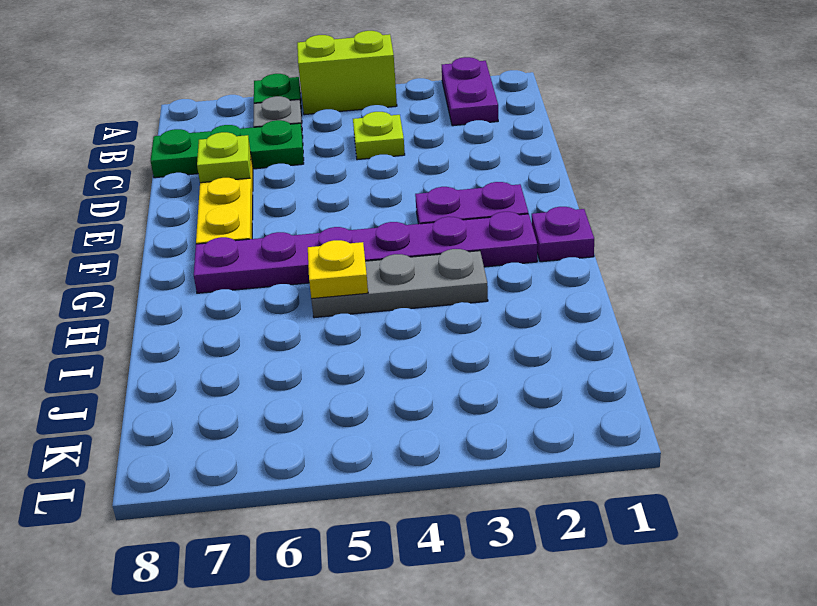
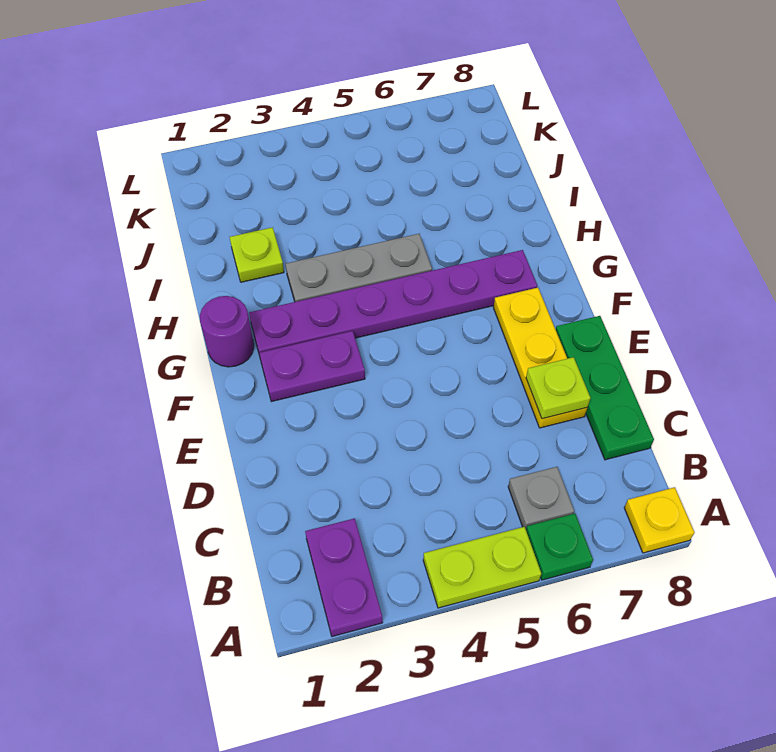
lime 1x2 brick [297,31,397,115] -> lime 1x2 plate [423,527,541,608]
lime 1x1 plate [353,112,405,160] -> lime 1x1 plate moved to [230,227,284,282]
green 1x3 plate [151,120,304,178] -> green 1x3 plate turned to [556,316,654,460]
purple 1x1 plate [532,207,594,262] -> purple 1x1 round brick [200,296,254,367]
yellow 1x1 plate [308,240,368,299] -> yellow 1x1 plate moved to [624,487,695,553]

